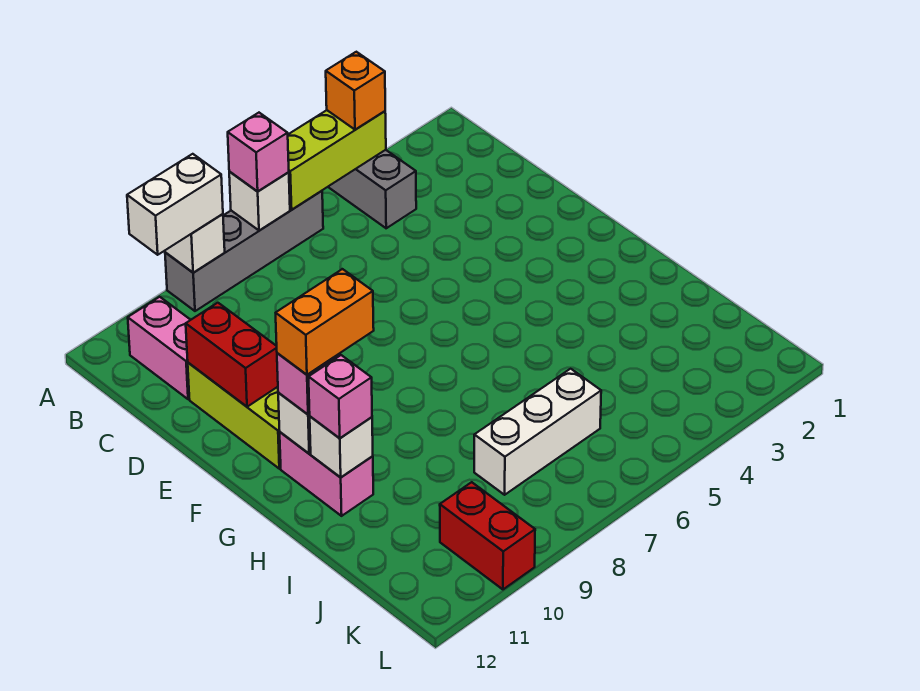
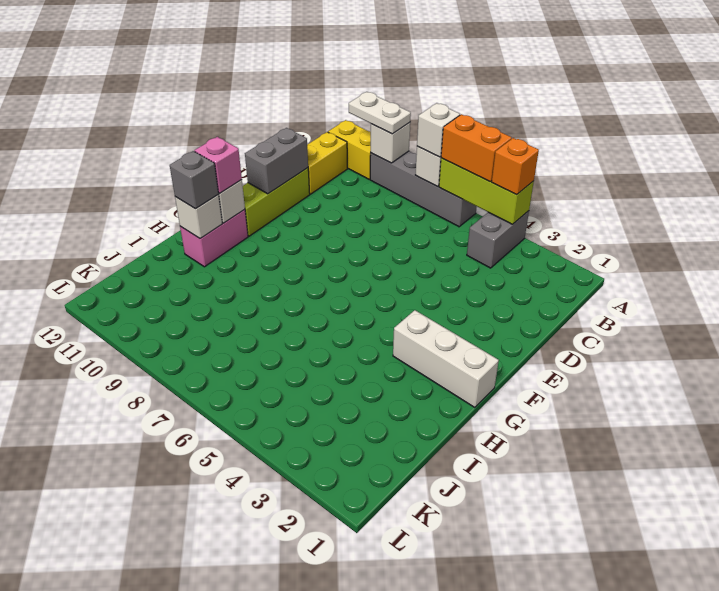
pink 1x1 brick [228,113,289,192] -> white 1x1 brick [417,103,460,157]
white 1x2 brick [127,154,223,255] -> white 1x2 plate [349,92,411,134]
none -> yellow 1x2 brick [328,120,371,179]
pink 1x2 brick [128,297,190,399] -> yellow 1x2 brick [307,132,347,194]
red 1x2 brick [186,303,278,407] -> grey 1x2 brick [245,128,308,194]
orange 1x2 brick [276,269,374,375] -> orange 1x2 brick moved to [441,114,512,182]
pink 1x1 brick [309,355,372,438] -> grey 1x1 brick [170,151,218,209]
white 1x3 brick [474,369,601,495] -> white 1x3 brick moved to [393,310,499,407]
red 1x2 brick [440,482,535,589] -> none

